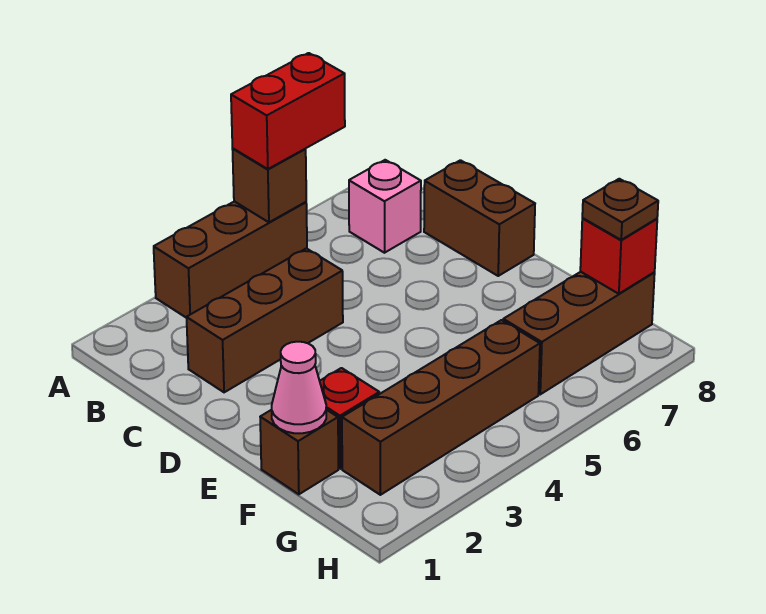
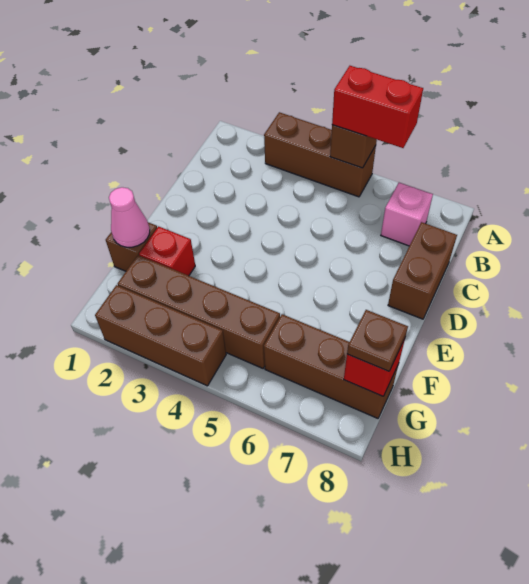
brown 1x3 brick [186,248,343,392] -> brown 1x3 brick moved to [95,285,226,386]

